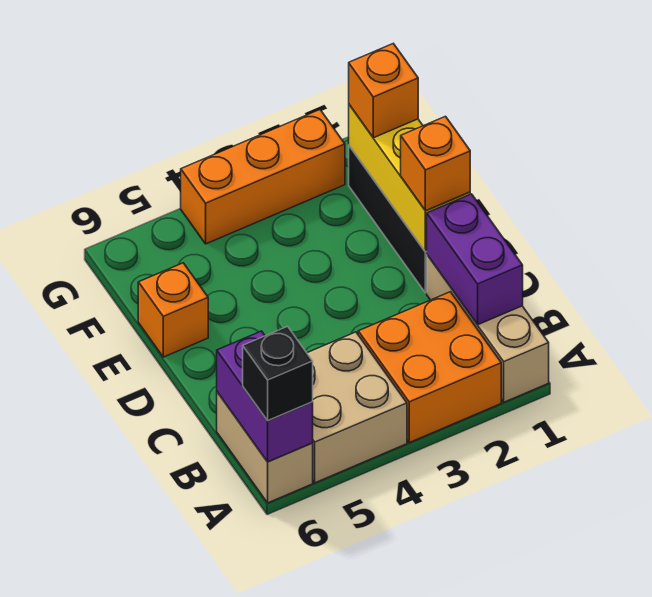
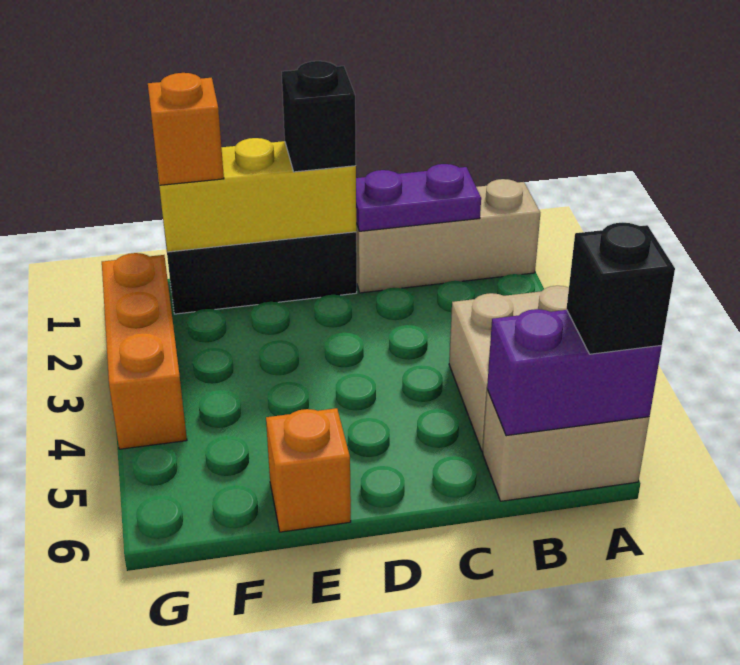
orange 2x2 brick [358,292,501,443] -> none
purple 1x2 brick [427,194,523,325] -> purple 1x2 plate [356,164,481,231]
orange 1x1 brick [401,116,470,211] -> black 1x1 brick [282,61,356,172]

